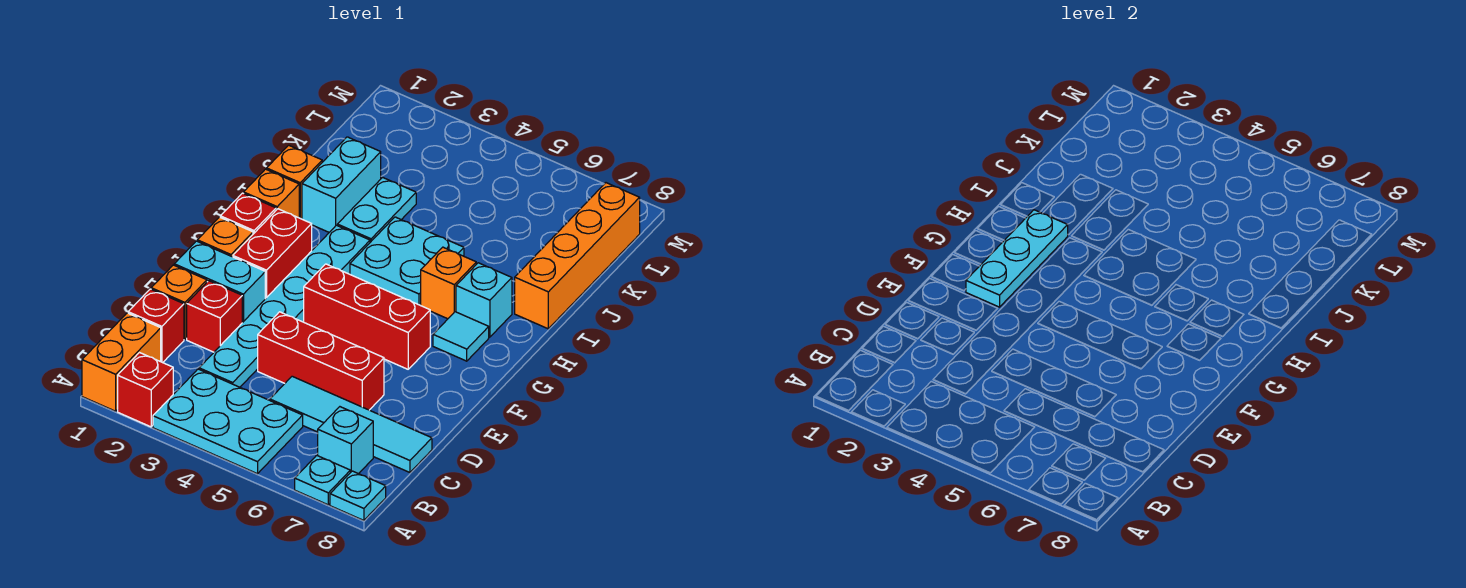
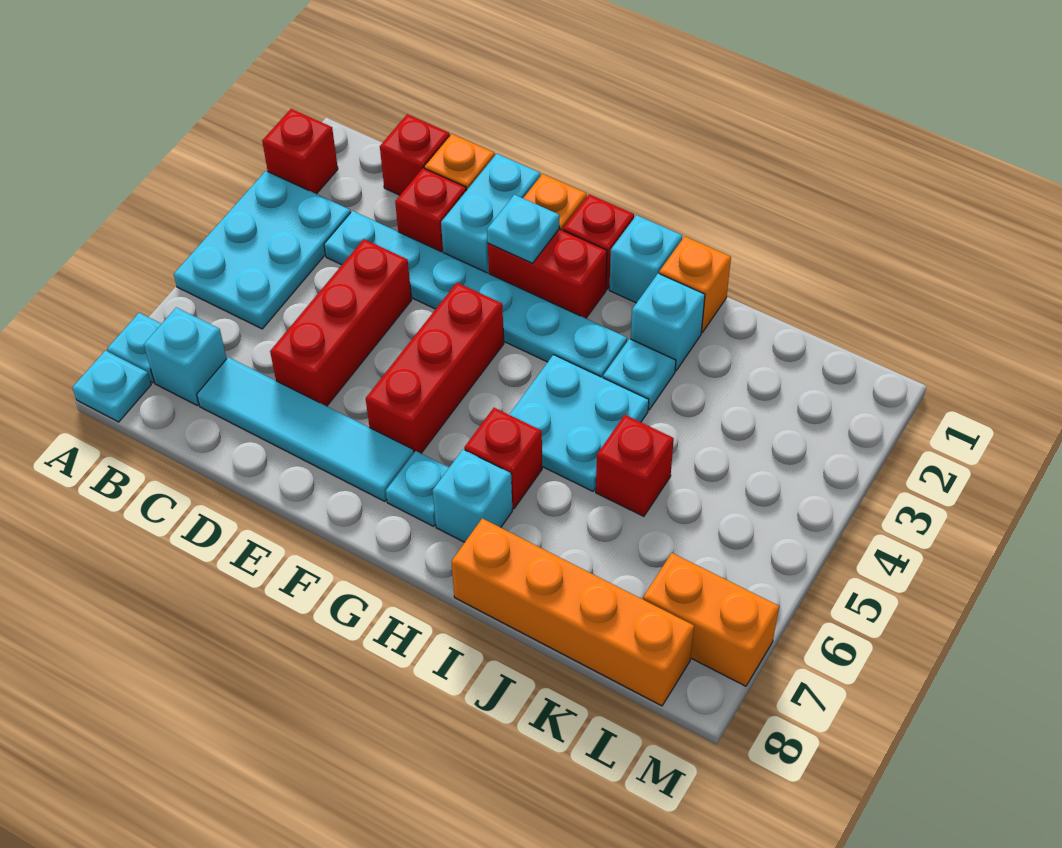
orange 1x2 brick [82,313,161,411] -> orange 1x2 brick moved to [643,553,779,686]
cyan 1x4 tile [270,376,432,473] -> cyan 1x4 tile turned to [197,357,414,501]
cyan 1x3 plate [966,210,1068,307] -> cyan 1x1 plate [487,195,559,263]
cyan 1x1 tile [433,312,489,361] -> cyan 1x1 plate [386,451,449,526]
orange 1x1 brick [244,169,299,218] -> cyan 1x1 brick [609,215,682,303]
orange 1x1 brick [421,247,476,319] -> red 1x1 brick [464,408,542,509]
cyan 1x2 brick [302,137,381,232] -> cyan 1x1 brick [631,273,705,371]
cyan 1x2 plate [337,177,416,242] -> cyan 1x1 plate [603,339,676,410]
none -> red 1x1 brick [596,415,674,516]

